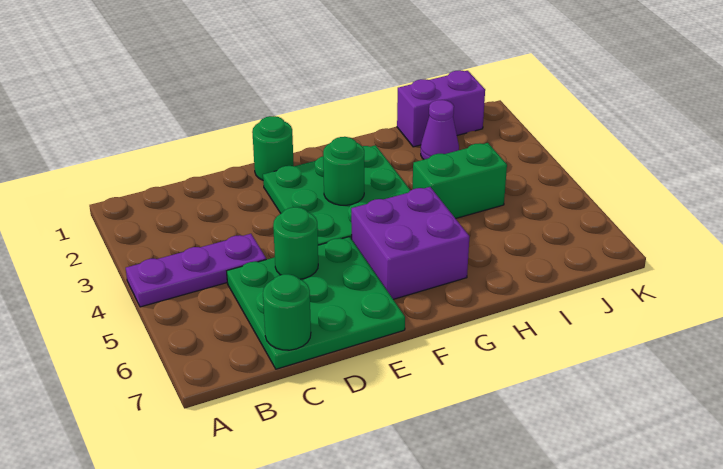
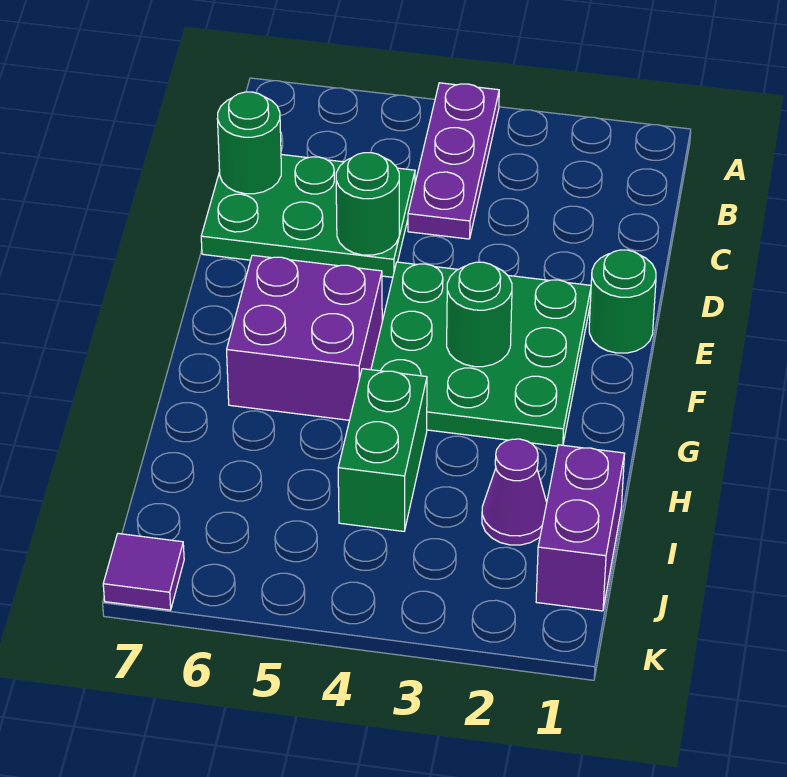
green 3x3 plate [227,237,405,369] -> green 2x3 plate [201,154,415,277]
none -> purple 1x1 tile [103,533,184,610]

